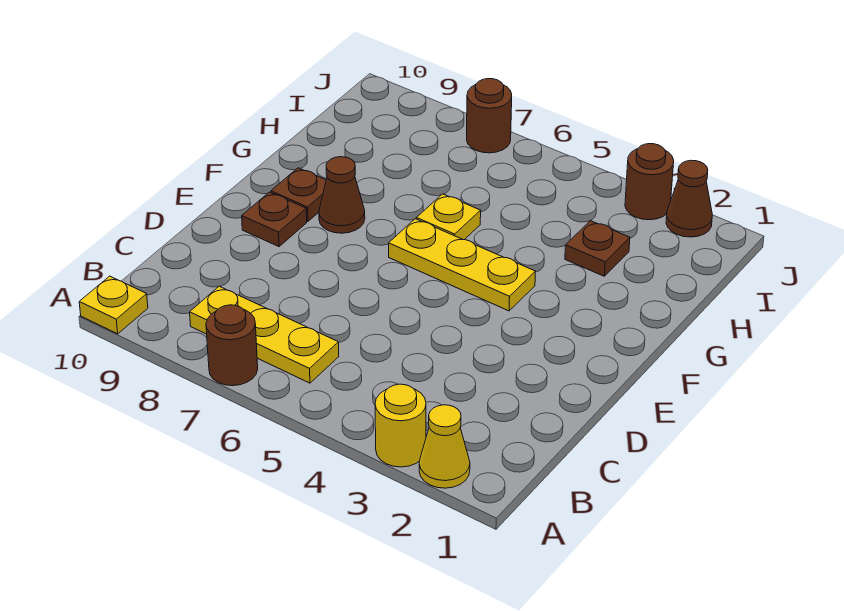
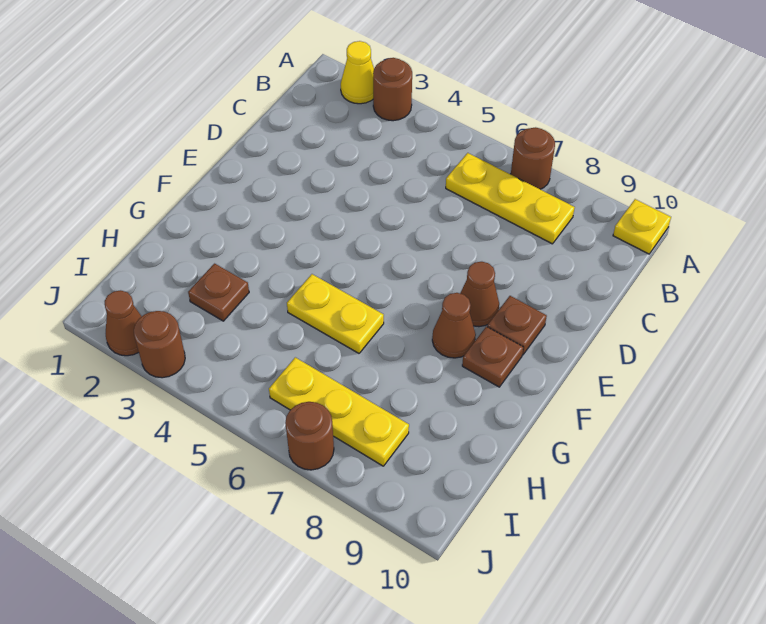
yellow 1x1 round brick [375,384,426,467] -> brown 1x1 round brick [373,58,412,121]
none -> brown 1x1 cone [460,262,499,327]
yellow 1x3 plate [389,219,536,311] -> yellow 1x3 plate moved to [269,357,409,466]
yellow 1x1 plate [416,194,481,240] -> yellow 1x2 plate [287,274,384,353]

